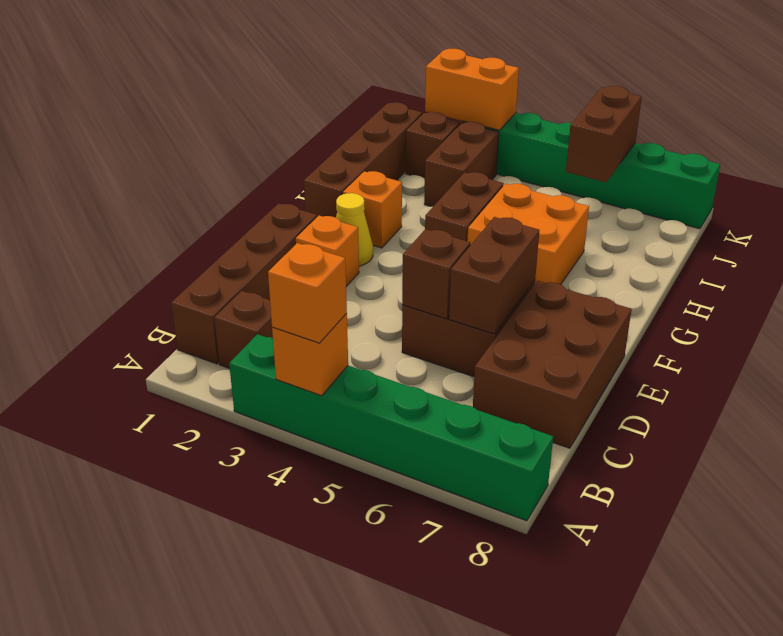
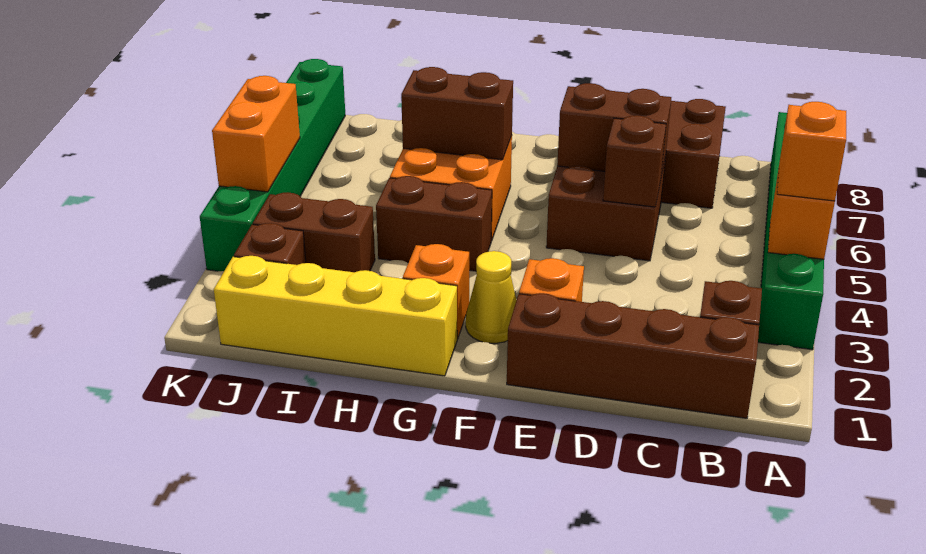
brown 1x4 brick [304,102,422,218] -> yellow 1x4 brick [214,256,457,376]
brown 1x2 brick [566,86,642,182] -> brown 1x2 brick moved to [401,67,513,160]
orange 1x2 brick [425,49,519,130] -> orange 1x2 brick moved to [212,76,300,192]

